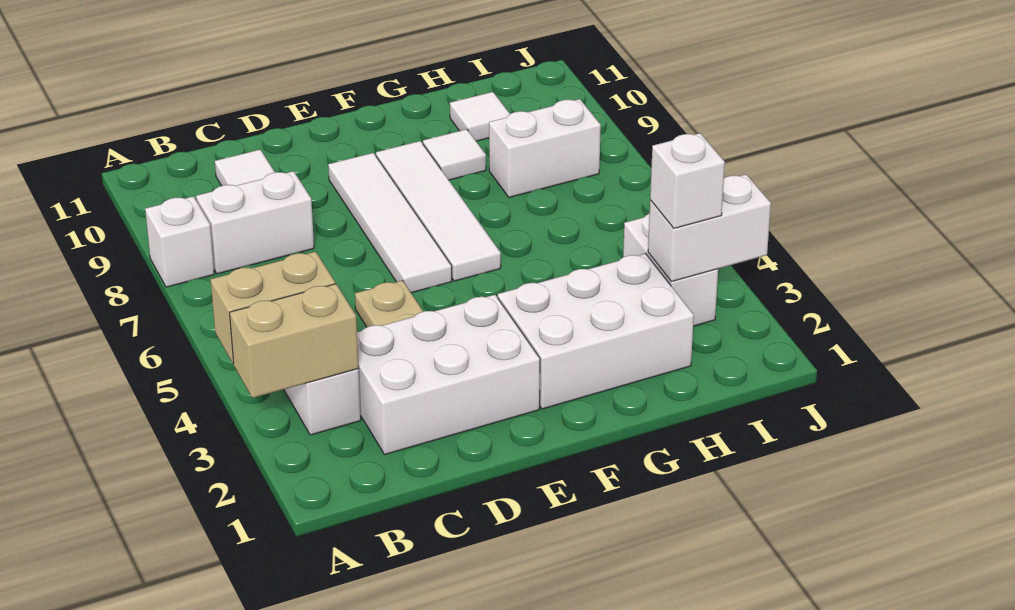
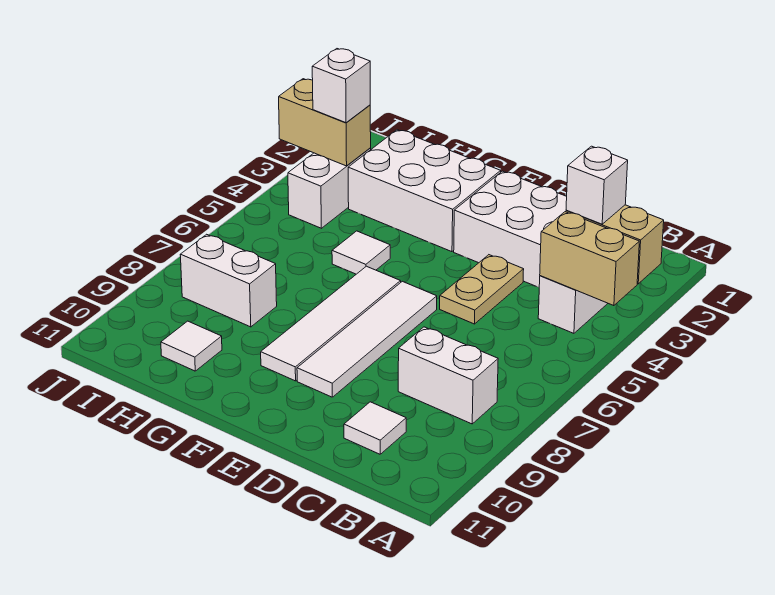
white 1x1 brick [145,196,214,287] -> white 1x1 brick moved to [566,146,628,224]
white 1x1 tile [423,129,486,180] -> white 1x1 tile moved to [332,231,390,274]
white 1x2 brick [648,174,771,282] -> tan 1x2 brick [279,79,371,166]

